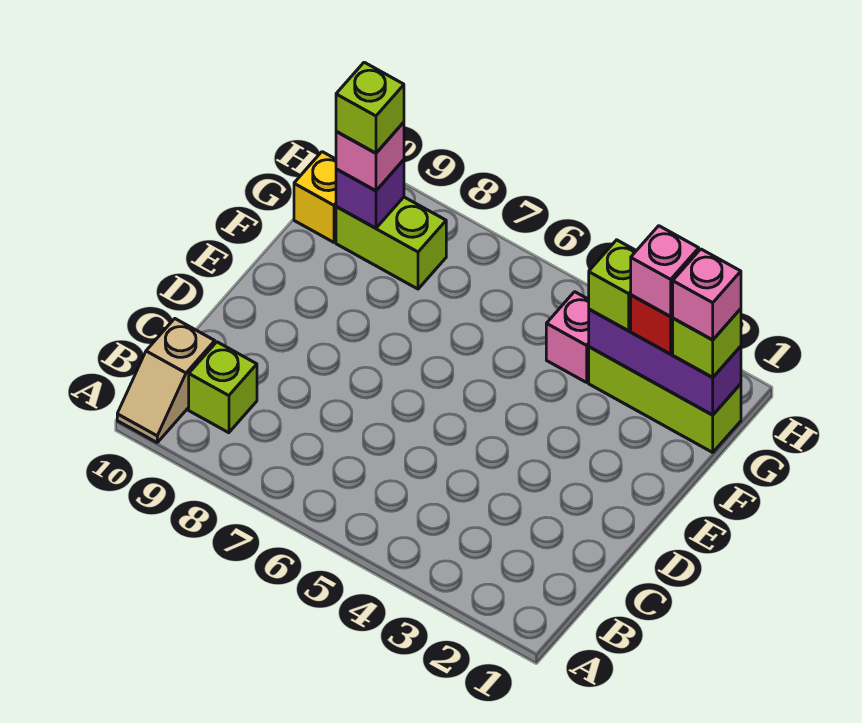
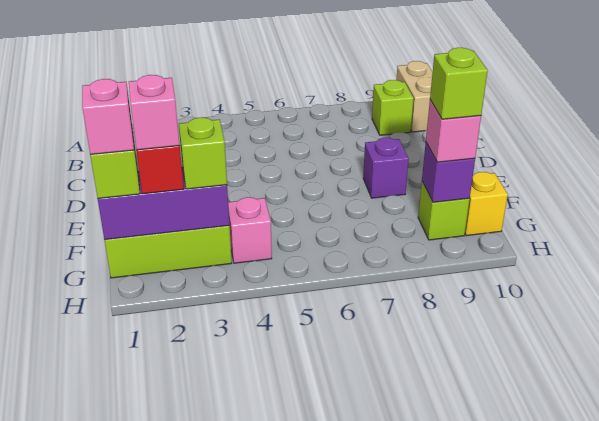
tan 1x2 slope [117,319,215,442] -> tan 1x2 brick [396,61,433,132]
none -> purple 1x1 brick [363,138,409,198]
lime 1x2 brick [336,197,446,289] -> lime 1x1 brick [418,182,470,240]

